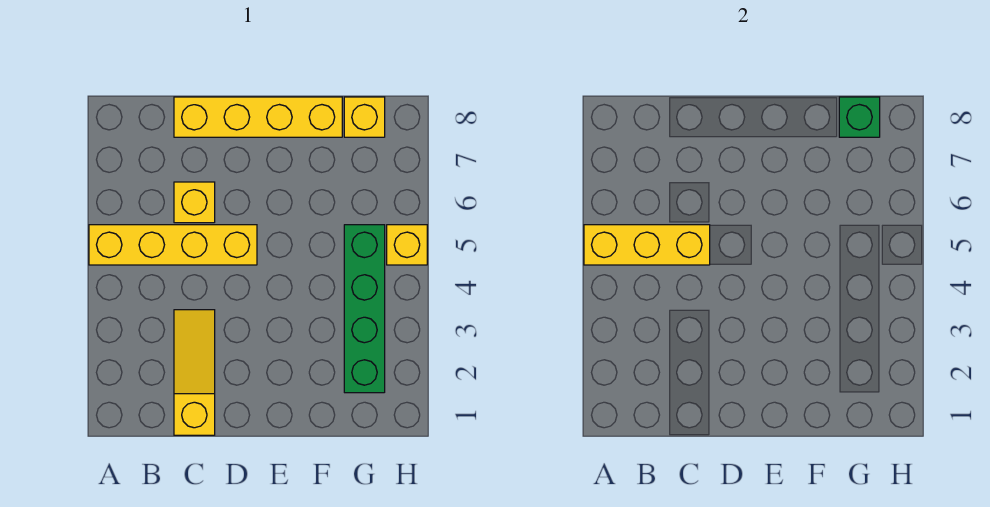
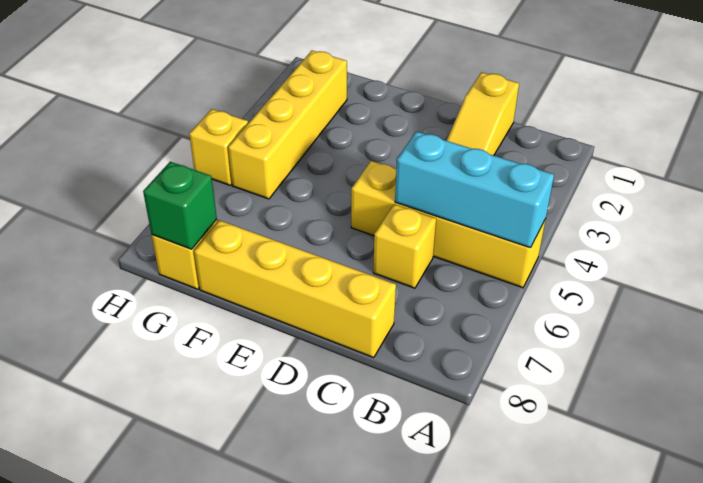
yellow 1x3 brick [584,225,710,265] -> cyan 1x3 brick [395,131,554,248]
green 1x4 brick [344,225,385,393] -> yellow 1x4 brick [228,51,347,199]

